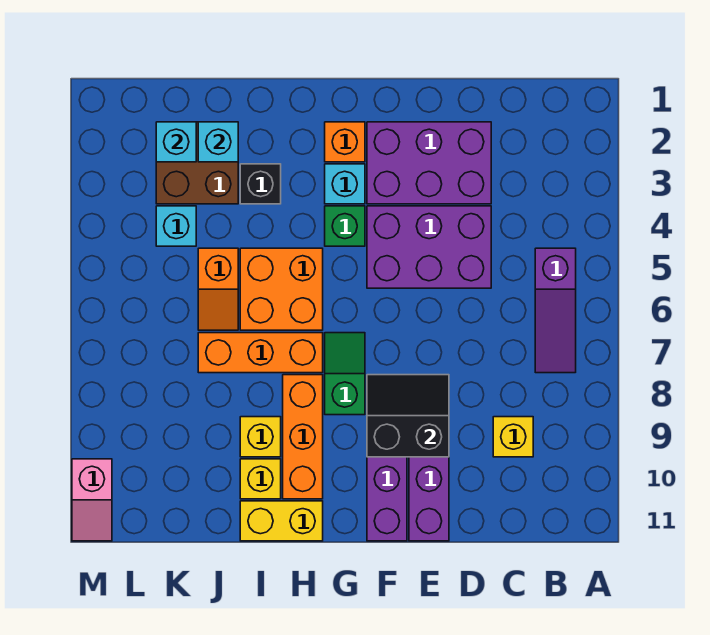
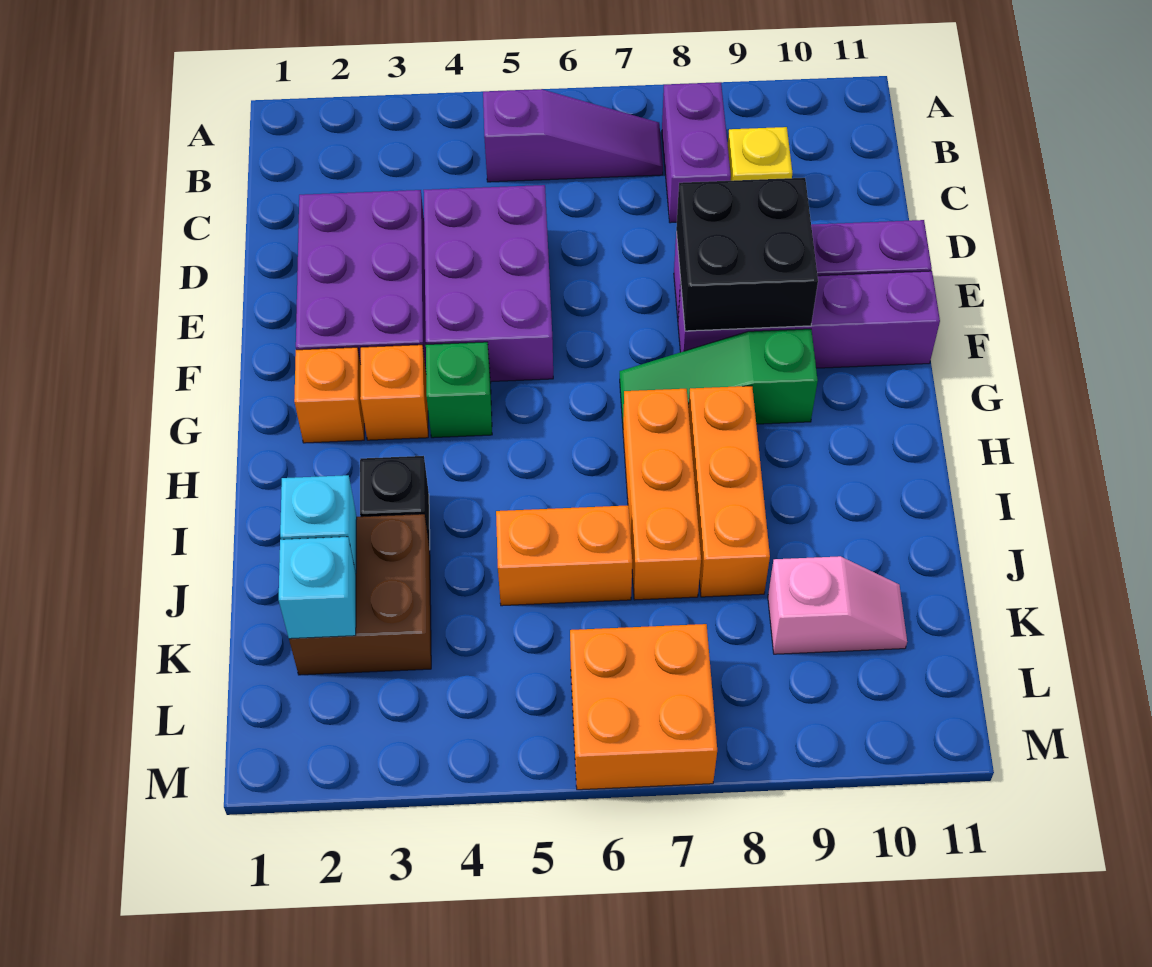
none -> purple 1x2 brick [662,82,731,223]
black 2x2 slope [367,375,449,457] -> black 2x2 brick [676,178,818,331]
cyan 1x1 brick [325,164,365,204] -> orange 1x1 brick [360,345,428,440]
green 1x2 slope [325,333,365,415] -> green 1x3 slope [620,329,818,424]
orange 2x2 brick [240,248,323,330] -> orange 2x2 brick moved to [570,624,717,790]
orange 1x3 brick [283,375,323,499] -> orange 1x3 brick turned to [688,386,770,597]
yellow 1x2 brick [240,501,323,541] -> none
yellow 1x1 brick [240,417,281,457] -> none
yellow 1x1 brick [240,459,281,499] -> none
orange 1x2 slope [198,248,238,330] -> orange 1x2 brick [496,505,632,606]
cyan 1x1 brick [156,206,196,246] -> none
pink 1x2 slope [72,459,112,541] -> pink 1x2 slope moved to [768,556,907,654]

